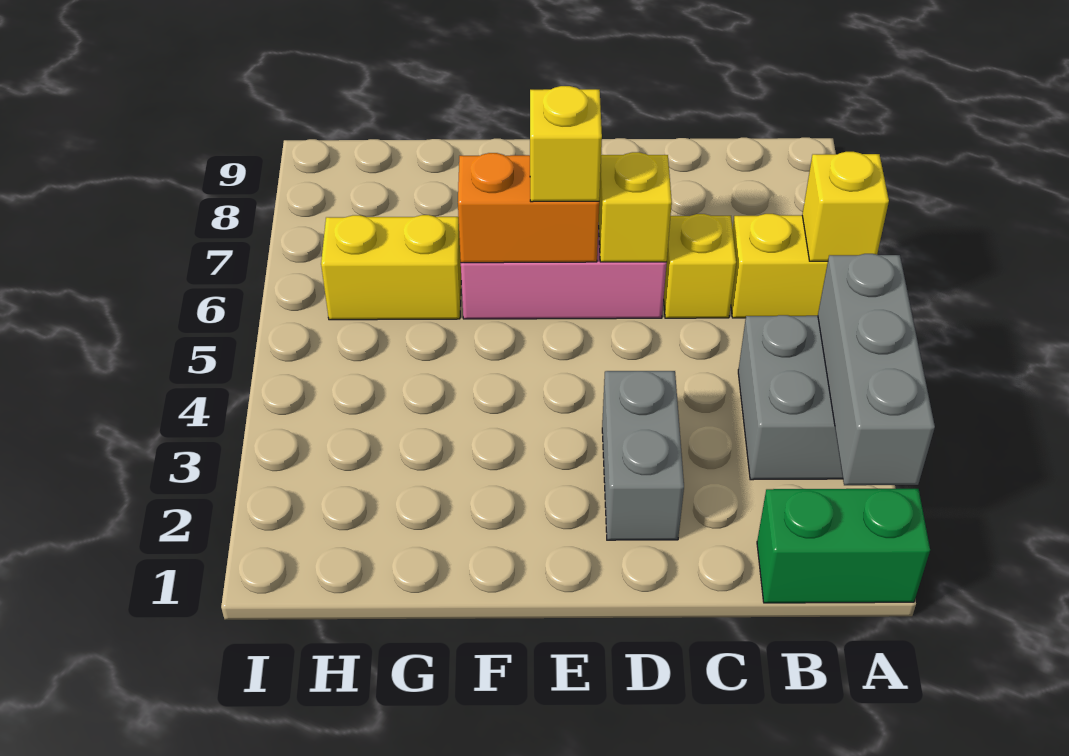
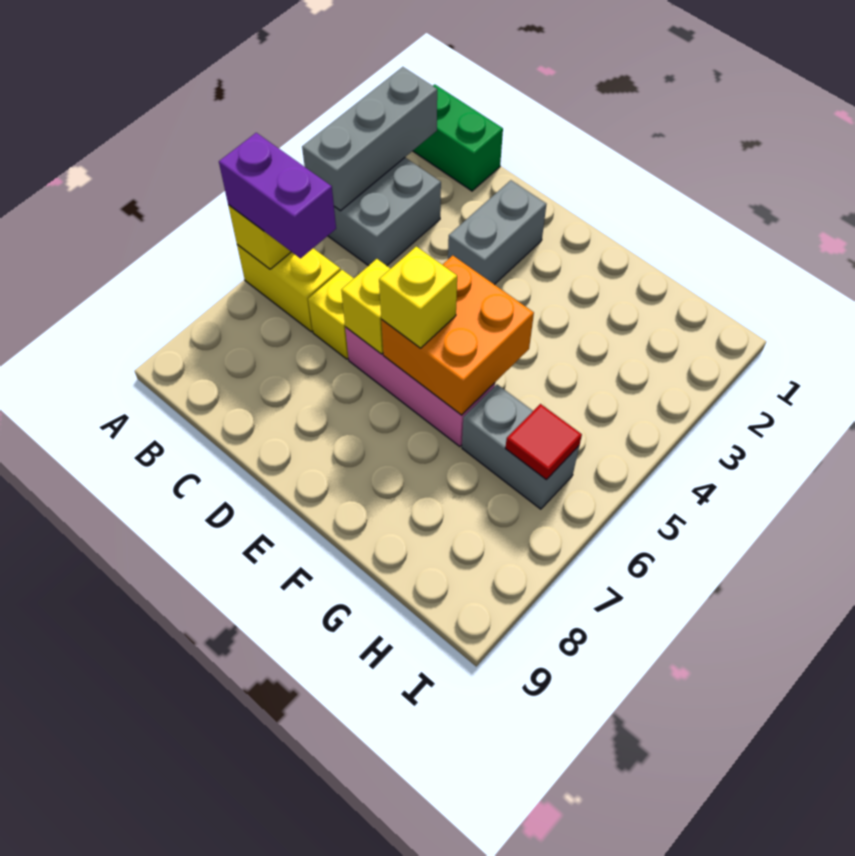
none -> purple 1x2 brick [219,133,336,258]
orange 1x2 brick [458,153,599,263] -> orange 2x2 brick [381,255,534,415]
yellow 1x2 brick [321,215,461,320] -> grey 1x2 brick [462,385,579,509]
none -> red 1x1 tile [505,404,582,480]

